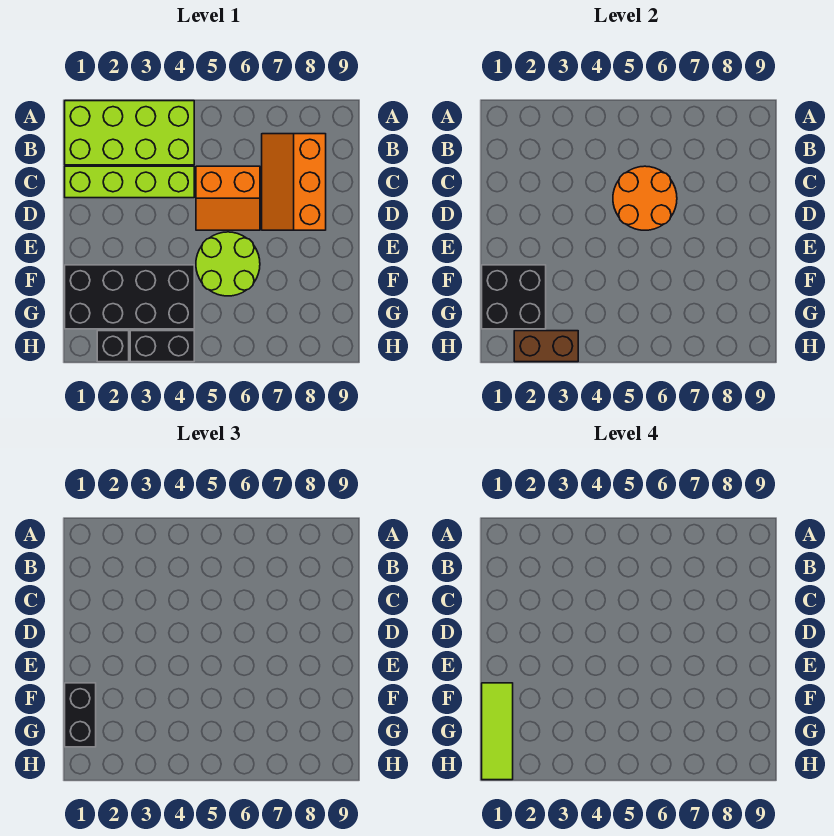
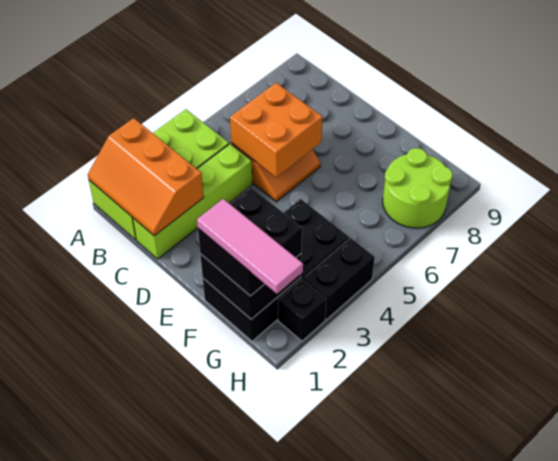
orange 2x3 slope [262,134,326,230] -> orange 2x3 slope moved to [88,118,204,236]
orange 2x2 round brick [613,166,677,230] -> orange 2x2 brick [230,83,323,177]
lime 2x2 round brick [196,232,260,296] -> lime 2x2 round brick moved to [383,148,453,228]
black 1x2 brick [65,683,96,747] -> black 2x2 brick [198,187,302,296]
lime 1x3 tile [482,683,513,780] -> pink 1x3 tile [197,199,303,294]
brown 1x2 brick [514,331,578,362] -> none

